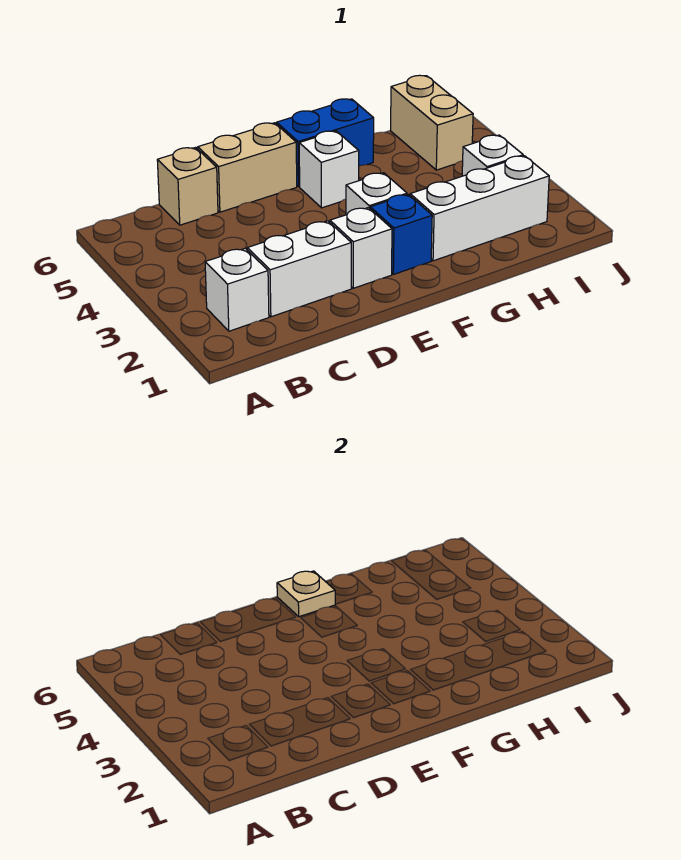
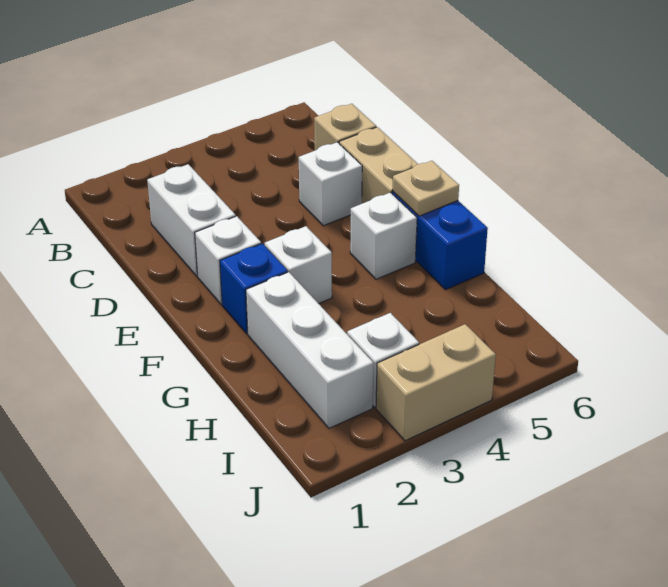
white 1x1 brick [205,248,269,331] -> white 1x1 brick moved to [299,142,362,226]
tan 1x2 brick [391,75,473,170] -> tan 1x2 brick moved to [376,324,496,441]

